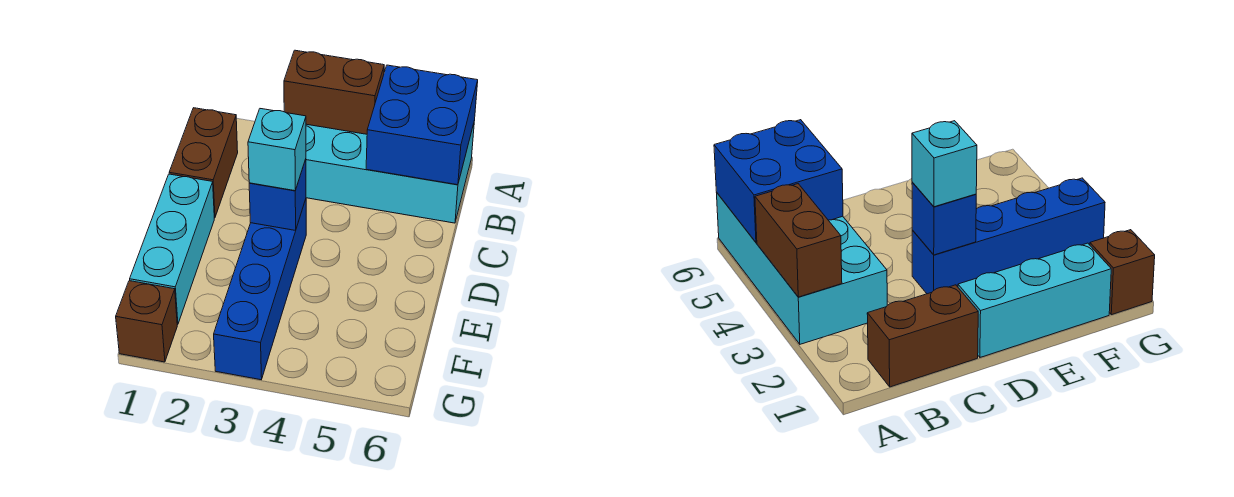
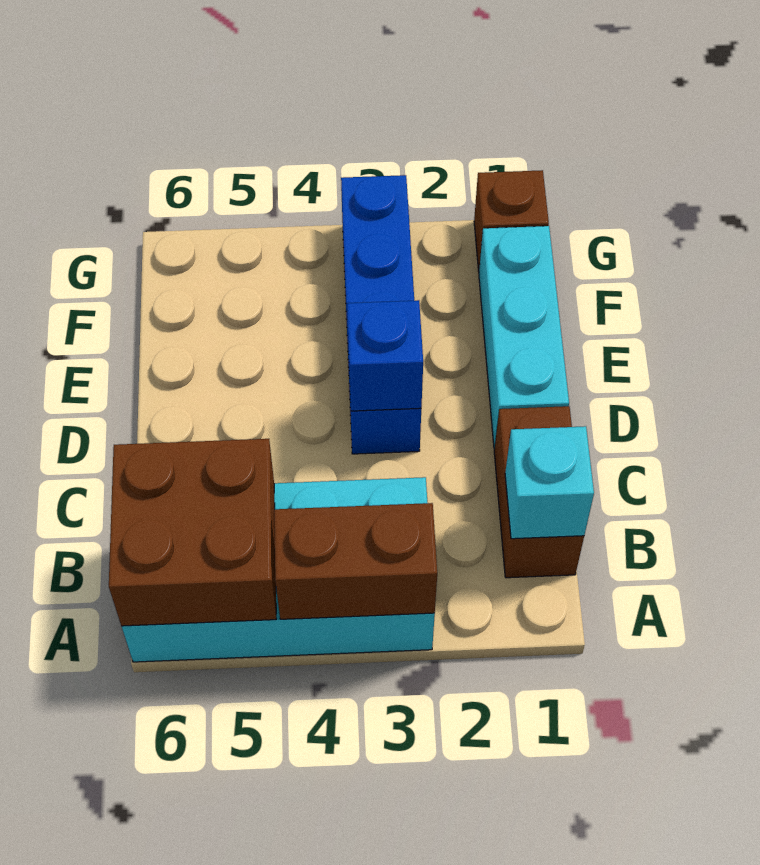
blue 2x2 brick [366,65,478,185] -> brown 2x2 brick [109,439,276,626]
cyan 1x1 brick [248,109,306,191] -> cyan 1x1 brick moved to [505,426,594,539]

